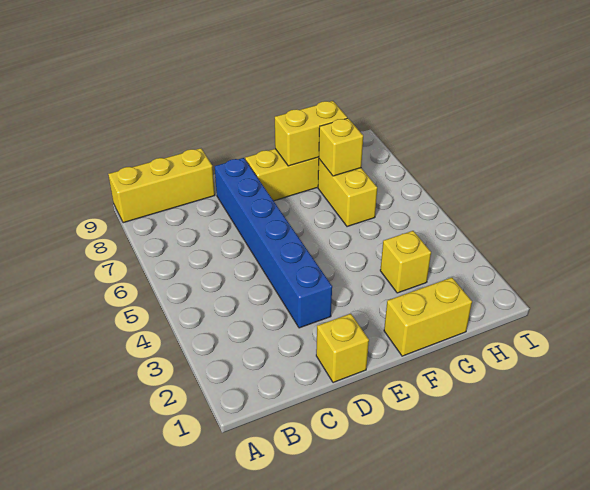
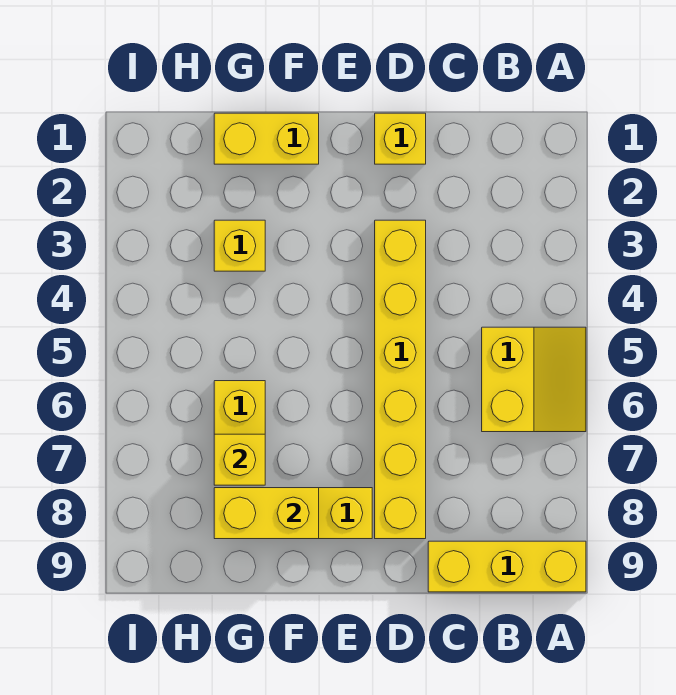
none -> yellow 2x2 slope [482,327,586,432]
blue 1x6 brick [215,158,332,328] -> yellow 1x6 brick [375,220,426,539]

